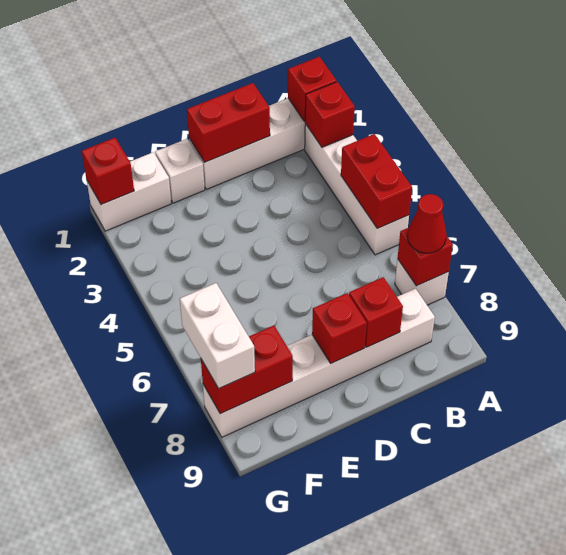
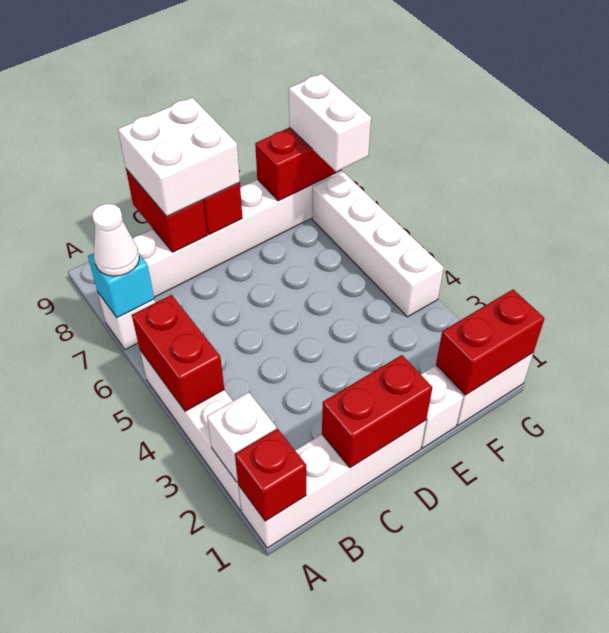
red 1x1 brick [305,82,355,147] -> white 1x1 brick [207,392,276,483]
red 1x1 brick [398,228,453,286] -> cyan 1x1 brick [88,253,154,318]
red 1x1 cone [408,194,446,253] -> white 1x1 cone [92,204,139,276]
red 1x1 brick [349,277,403,347] -> red 1x2 brick [126,169,207,252]
none -> white 2x2 brick [118,98,240,216]
red 1x1 brick [82,138,134,205] -> red 1x2 brick [436,289,545,395]
none -> white 1x4 brick [312,172,444,317]

